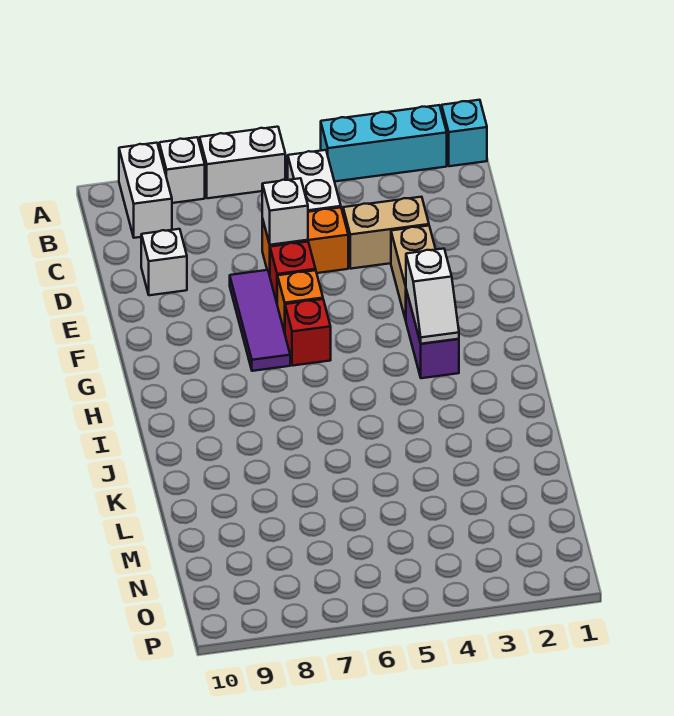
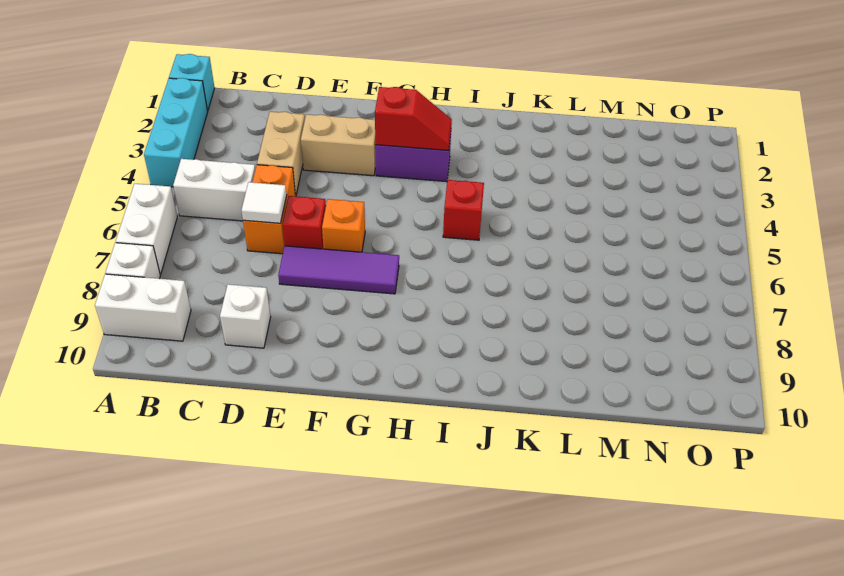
white 1x1 brick [262,178,308,245] -> white 1x1 tile [241,182,287,223]
white 1x2 slope [406,249,459,344] -> red 1x2 slope [375,87,452,151]
red 1x1 brick [285,299,331,366] -> red 1x1 brick moved to [443,180,484,240]

